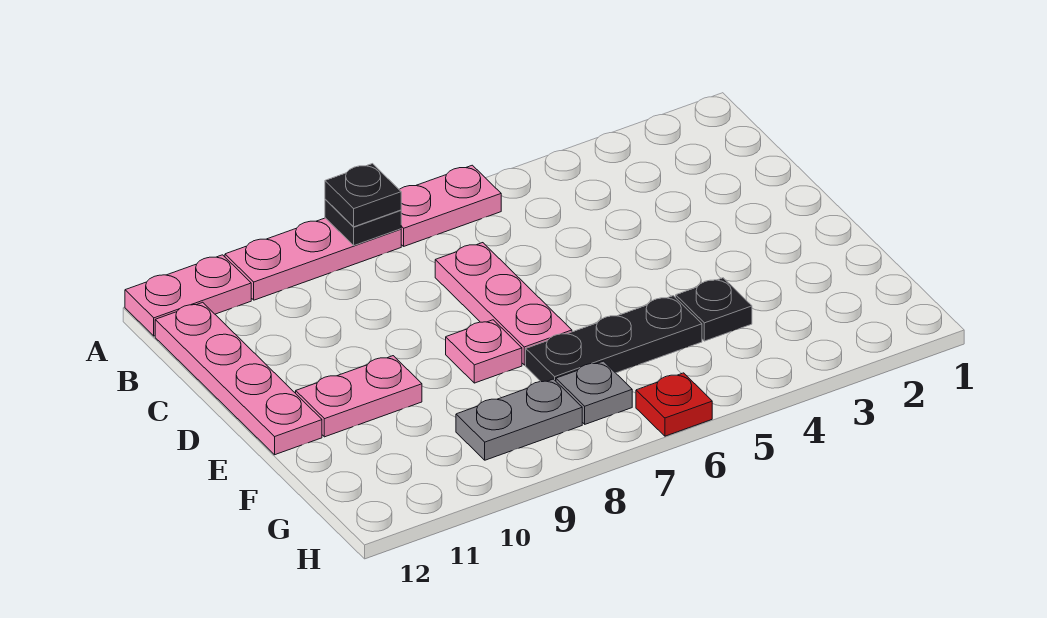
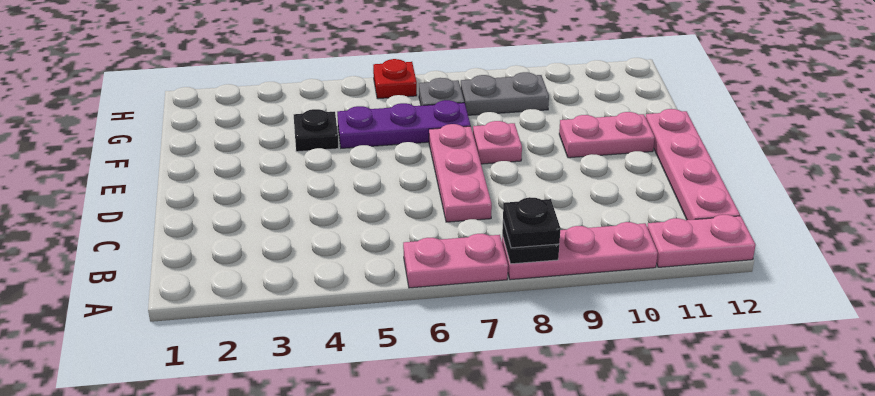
black 1x3 plate [526,296,702,382] -> purple 1x3 plate [337,100,471,148]

